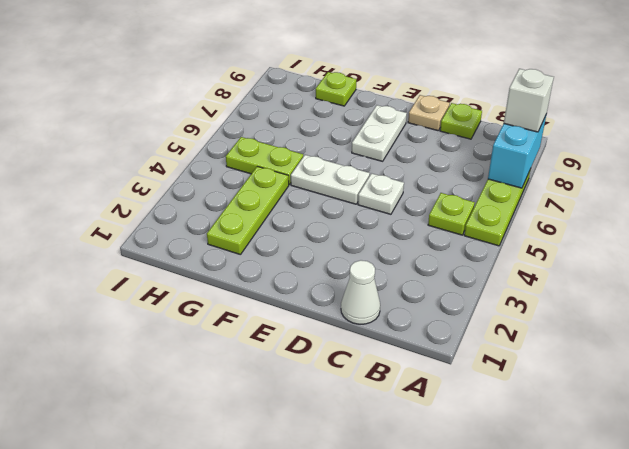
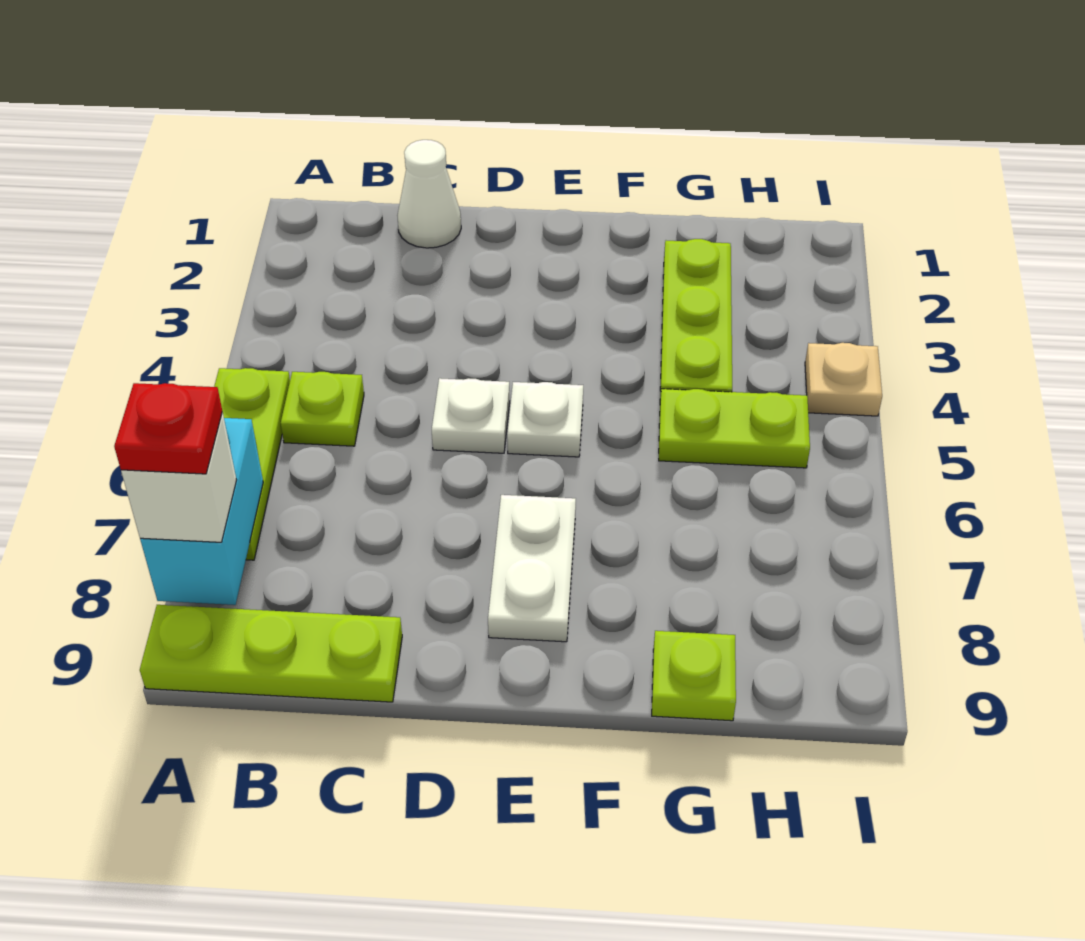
none -> red 1x1 plate [114,383,222,474]
lime 1x1 plate [440,103,482,139] -> lime 1x3 plate [140,605,402,702]
tan 1x1 plate [408,95,450,131] -> tan 1x1 plate moved to [805,343,882,416]
white 1x2 plate [291,155,370,204] -> white 1x1 plate [507,382,583,457]

